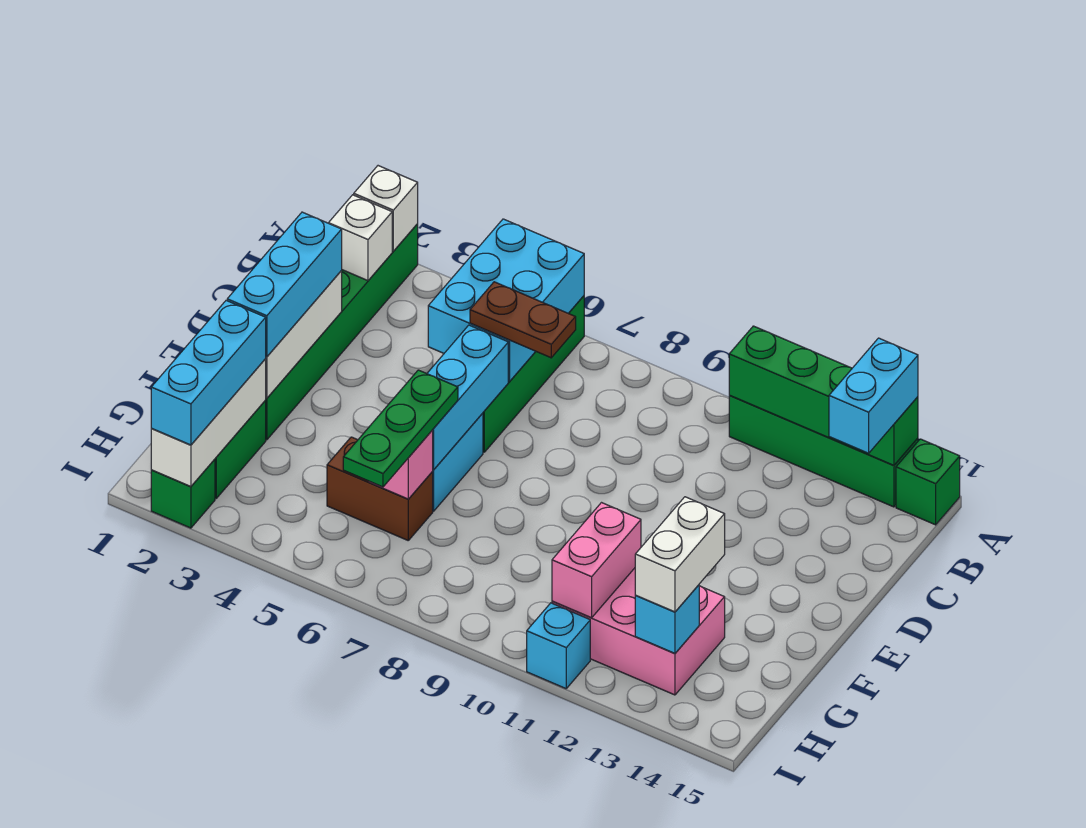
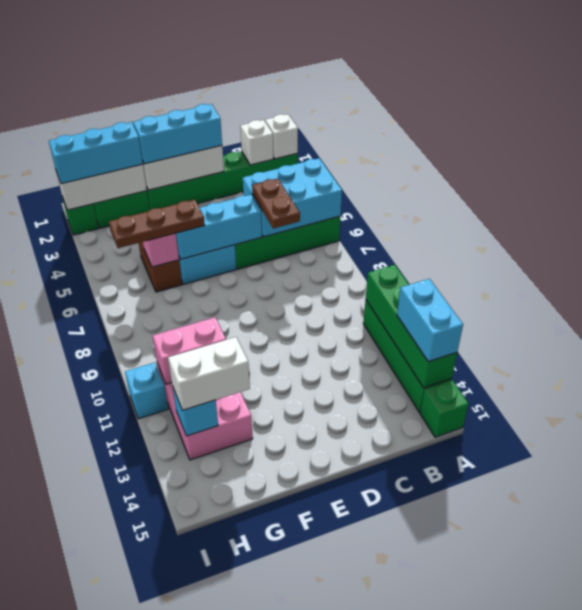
cyan 1x2 brick [829,338,918,453] -> cyan 1x2 brick turned to [397,279,463,362]
green 1x3 plate [343,370,458,487] -> brown 1x3 plate [109,200,205,248]

